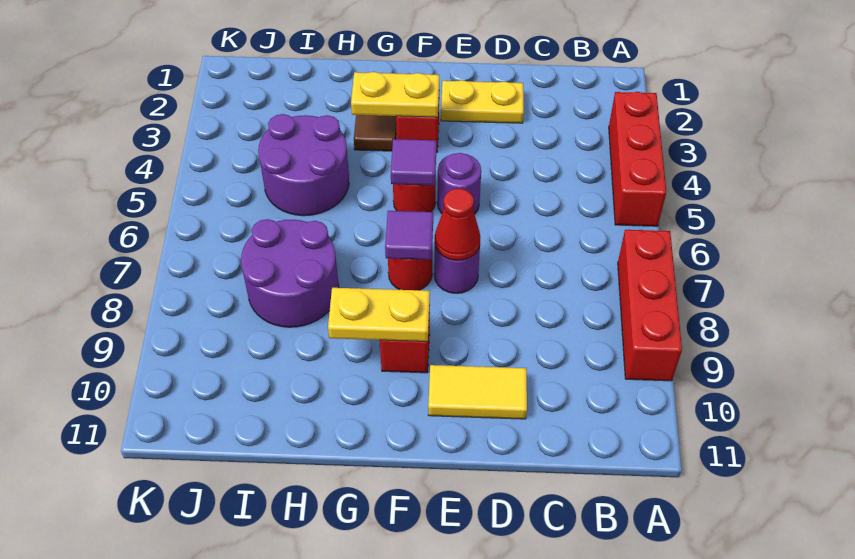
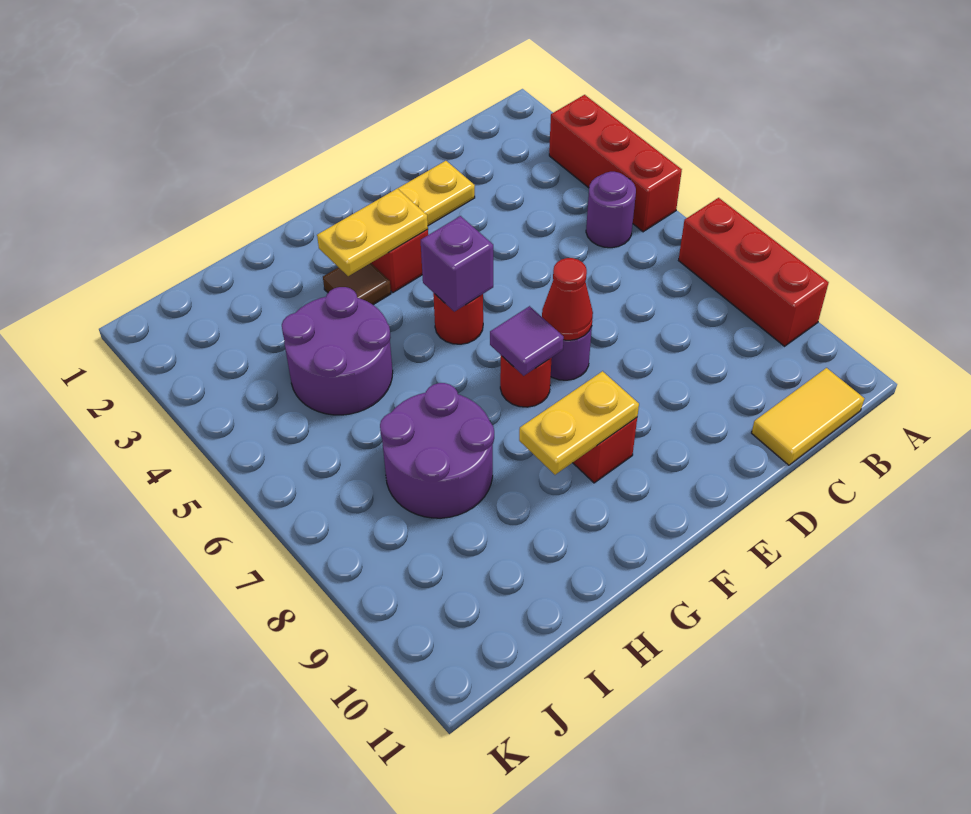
yellow 1x2 tile [428,365,527,419] -> yellow 1x2 tile moved to [752,368,864,465]
purple 1x1 round brick [437,153,481,214] -> purple 1x1 round brick moved to [586,172,636,248]
purple 1x1 tile [391,139,436,185] -> purple 1x1 brick [421,216,493,312]

